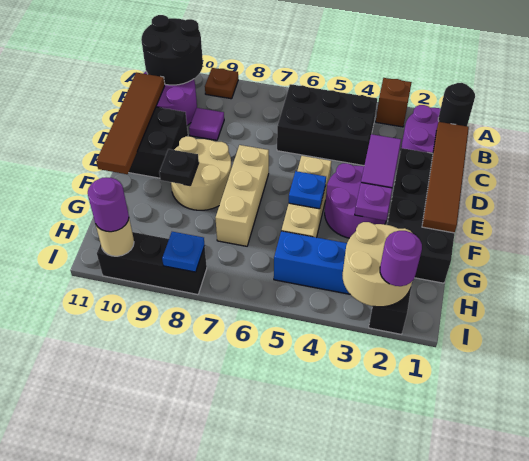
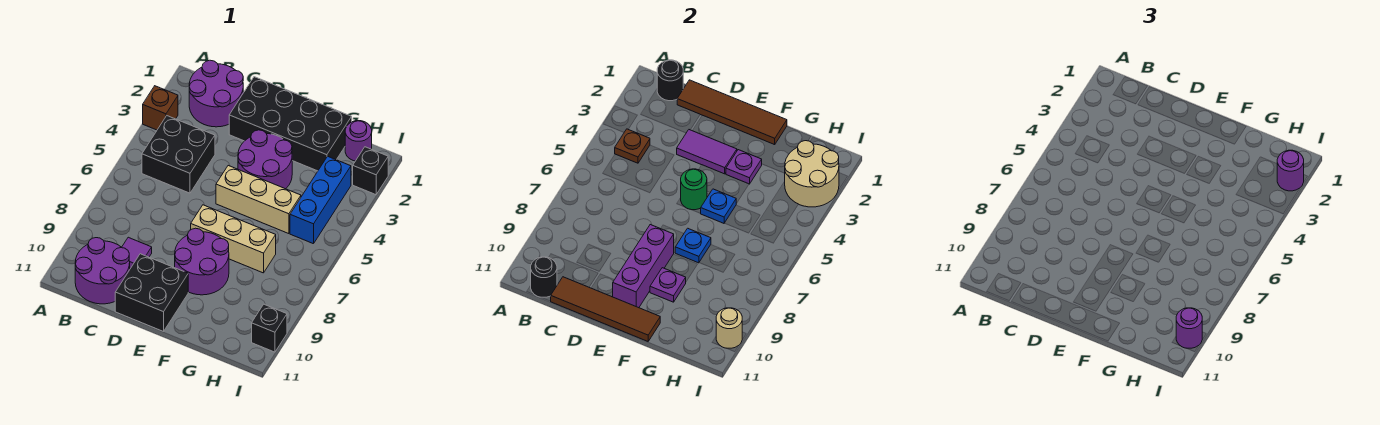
brown 1x1 plate [205,68,238,99] -> brown 1x1 plate moved to [615,129,650,163]
black 2x2 round brick [141,15,203,85] -> black 1x1 round brick [531,257,557,298]
black 2x3 brick [277,84,377,166] -> black 2x2 brick [142,116,215,193]
none -> green 1x1 round brick [681,169,707,210]
tan 2x2 round brick [171,136,232,210] -> purple 2x2 round brick [175,228,229,295]
none -> purple 1x3 brick [613,225,674,308]
black 1x1 plate [159,149,199,186] -> purple 1x1 plate [650,268,686,302]
none -> purple 1x1 round brick [345,121,372,161]
black 1x3 brick [97,232,207,295] -> black 1x1 brick [252,304,287,352]
blue 1x1 plate [162,232,205,272] -> blue 1x1 plate moved to [675,228,711,263]

